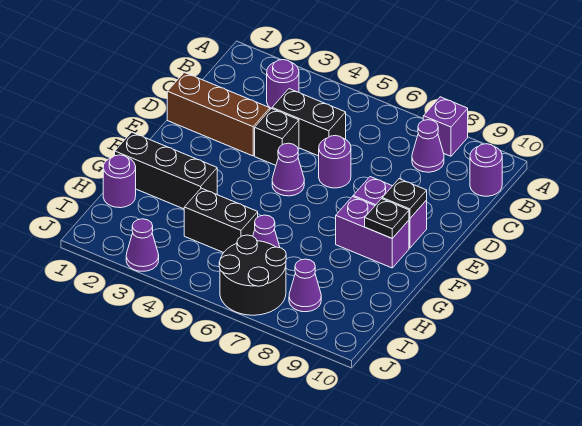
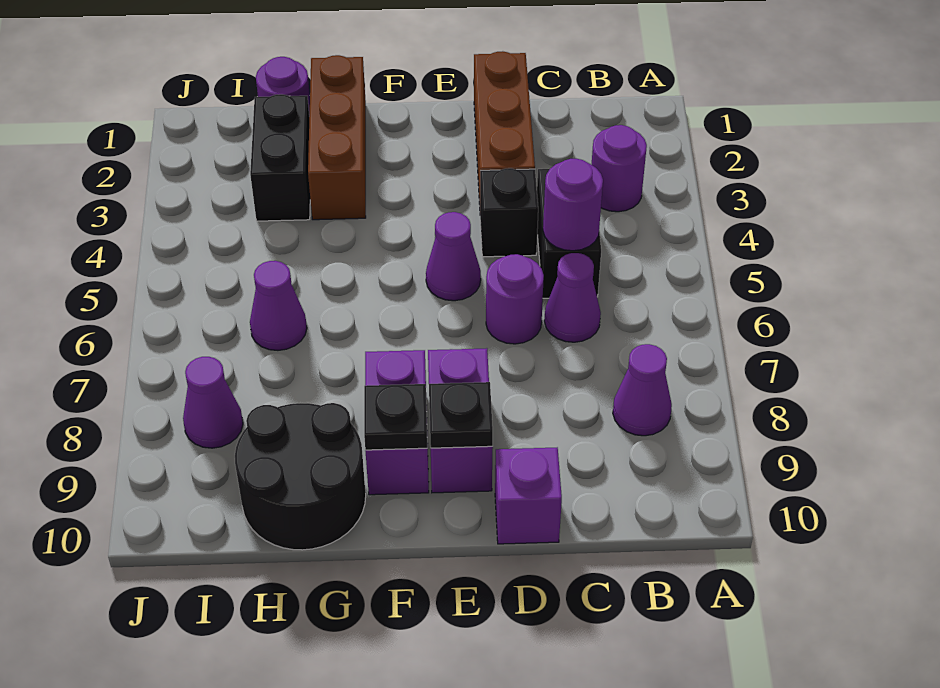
purple 1x1 brick [423,97,468,156] -> purple 1x1 brick moved to [495,448,562,544]
purple 1x1 round brick [470,144,502,196] -> purple 1x1 round brick moved to [543,159,603,251]
black 1x3 brick [115,132,217,209] -> brown 1x3 brick [308,55,366,220]
black 1x2 brick [184,188,258,253] -> black 1x2 brick moved to [250,94,310,221]
black 2x2 round brick [219,235,286,315] -> black 2x2 round brick moved to [235,403,366,550]
purple 1x1 cone [126,219,159,271] -> purple 1x1 cone moved to [544,253,601,342]

